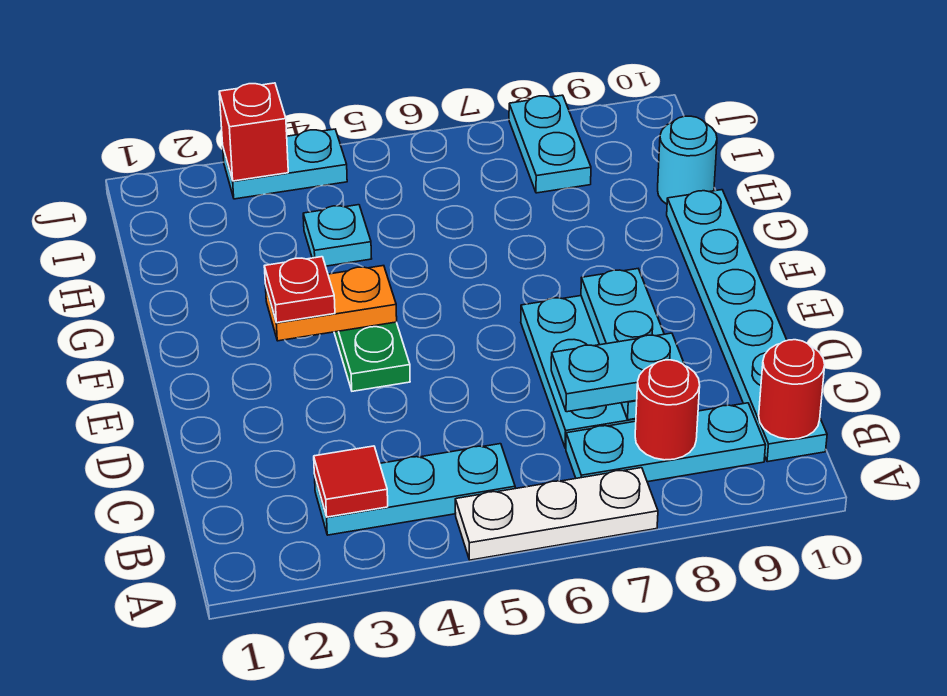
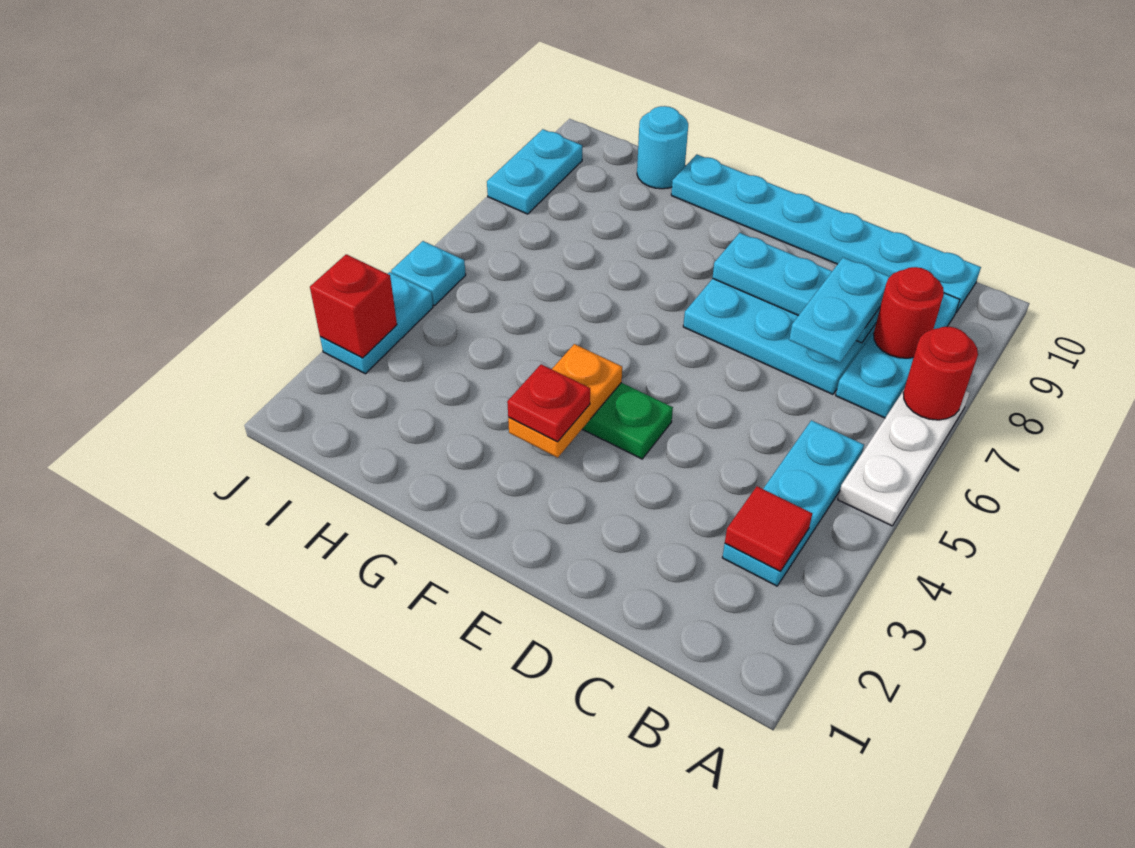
red 1x1 round brick [759,340,825,439] -> red 1x1 round brick moved to [903,327,978,420]
cyan 1x1 plate [303,205,372,266] -> cyan 1x1 plate moved to [391,241,466,306]
cyan 1x2 plate [509,95,591,193] -> cyan 1x2 plate turned to [487,129,582,214]

